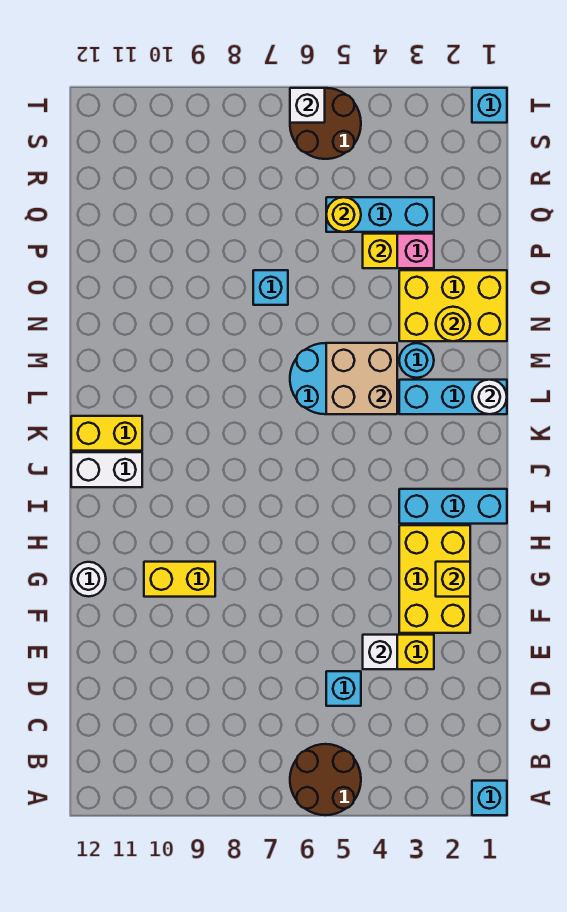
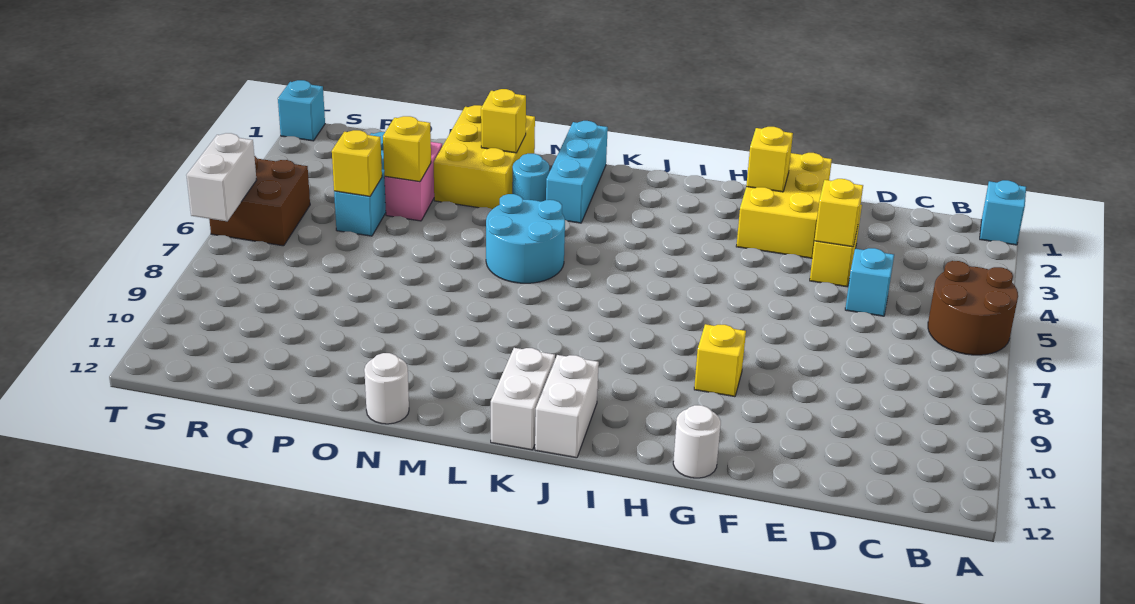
white 1x1 brick [363,635,397,669] -> yellow 1x1 brick [815,179,863,247]
yellow 2x3 brick [399,525,470,633] -> yellow 2x3 brick turned to [736,153,832,258]
yellow 1x2 brick [144,562,215,597] -> yellow 1x1 brick [694,324,746,397]
cyan 1x3 brick [399,489,507,524] -> none
yellow 1x2 brick [71,416,142,451] -> white 1x2 brick [491,348,555,450]
white 1x1 round brick [472,380,507,414] -> white 1x1 round brick moved to [364,353,409,424]
tan 2x2 brick [326,343,397,414] -> none
yellow 1x1 round brick [436,307,470,341] -> yellow 1x1 brick [481,89,526,153]
cyan 1x1 brick [253,270,288,305] -> none
yellow 1x1 round brick [326,197,361,232] -> yellow 1x1 brick [332,130,382,196]
brown 2x2 round brick [290,88,361,159] -> brown 2x2 brick [209,156,310,246]
white 1x1 brick [290,88,325,123] -> white 1x2 brick [186,133,256,221]

